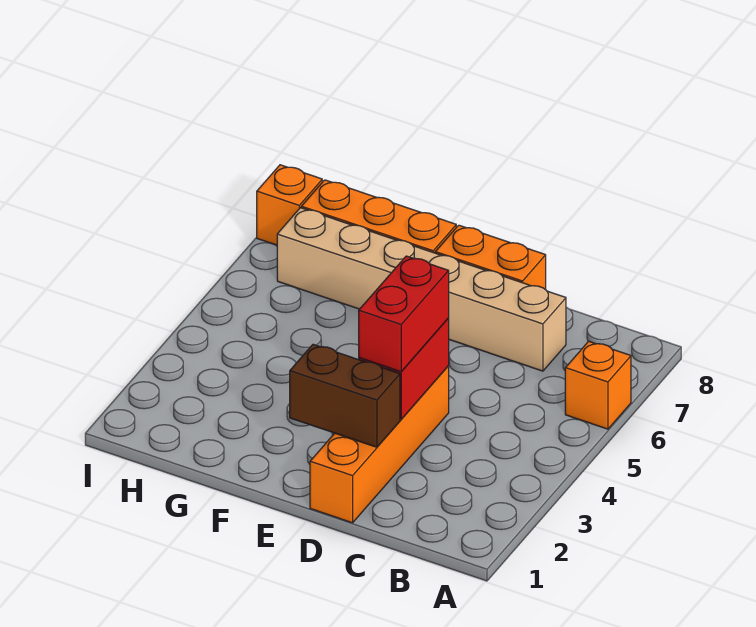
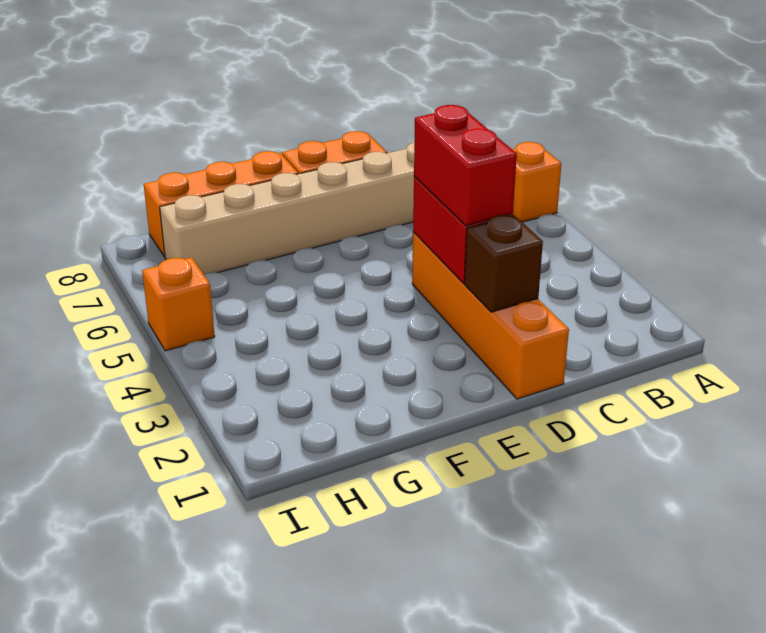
brown 1x2 brick [290,344,400,447] -> brown 1x1 brick [464,215,543,312]
orange 1x1 brick [257,165,322,245] -> orange 1x1 brick moved to [142,258,215,351]

